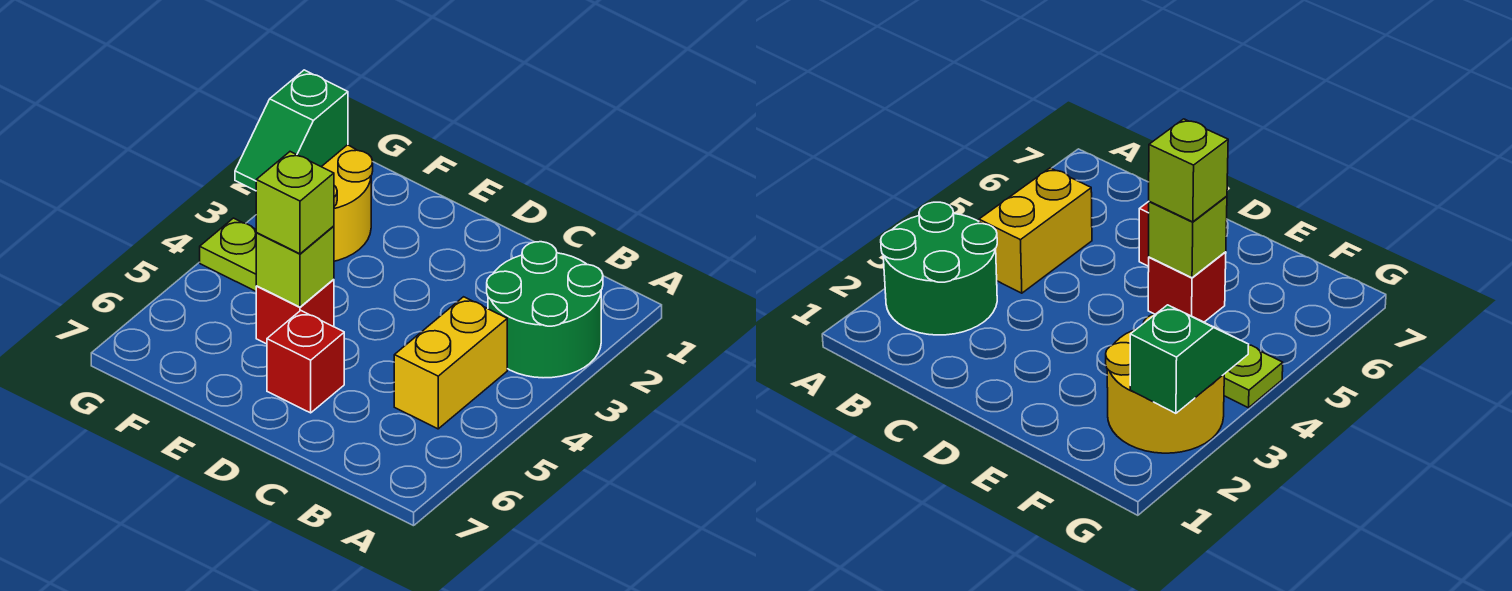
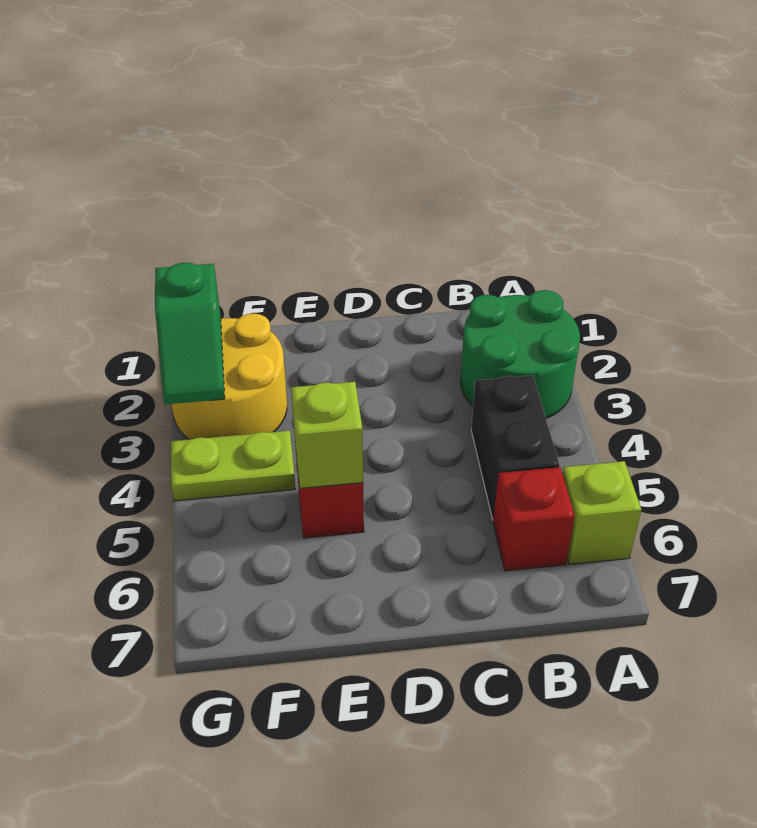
yellow 1x2 brick [394,297,507,429] -> black 1x2 brick [471,375,560,519]
red 1x1 brick [267,310,344,413] -> red 1x1 brick moved to [493,467,575,571]
lime 1x1 brick [256,152,334,254] -> lime 1x1 brick moved to [562,461,641,564]

